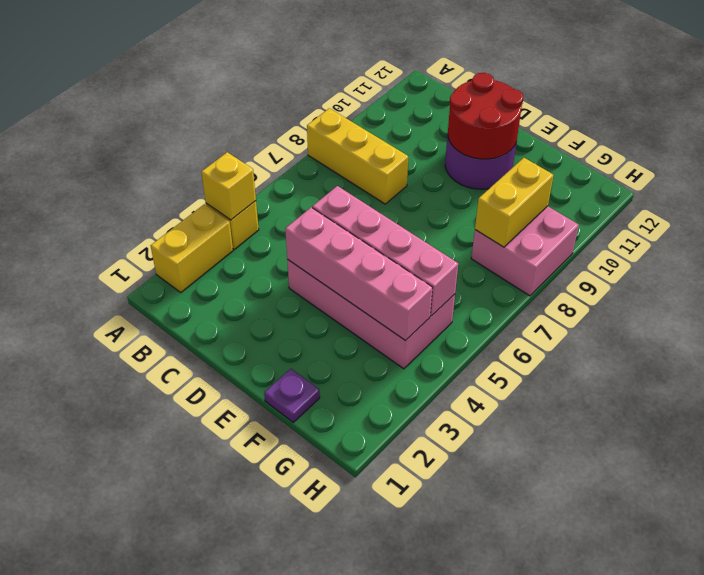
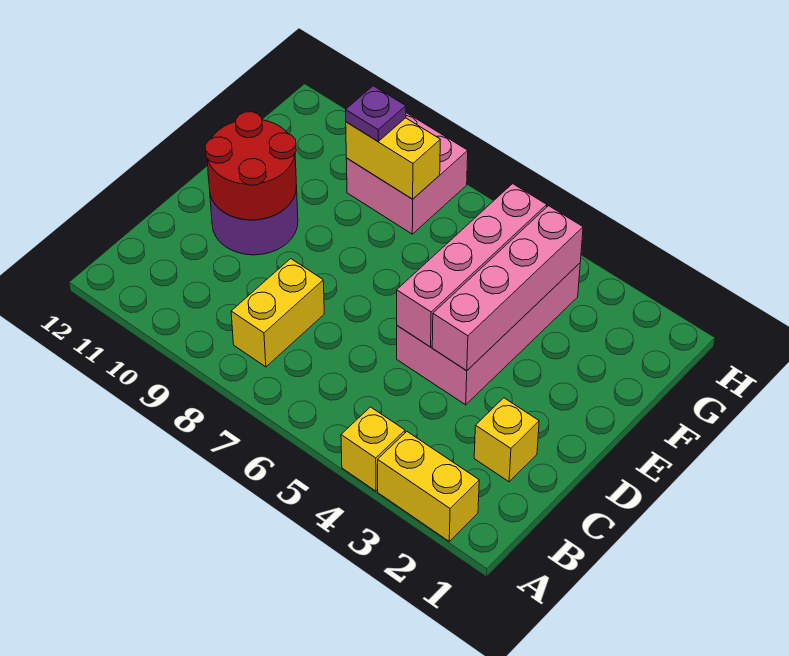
yellow 1x1 brick [201,152,256,220] -> yellow 1x1 brick moved to [474,398,539,482]
yellow 1x3 brick [307,108,408,204] -> yellow 1x2 brick [231,259,324,367]
purple 1x1 plate [264,369,320,422] -> purple 1x1 plate moved to [346,86,406,141]

